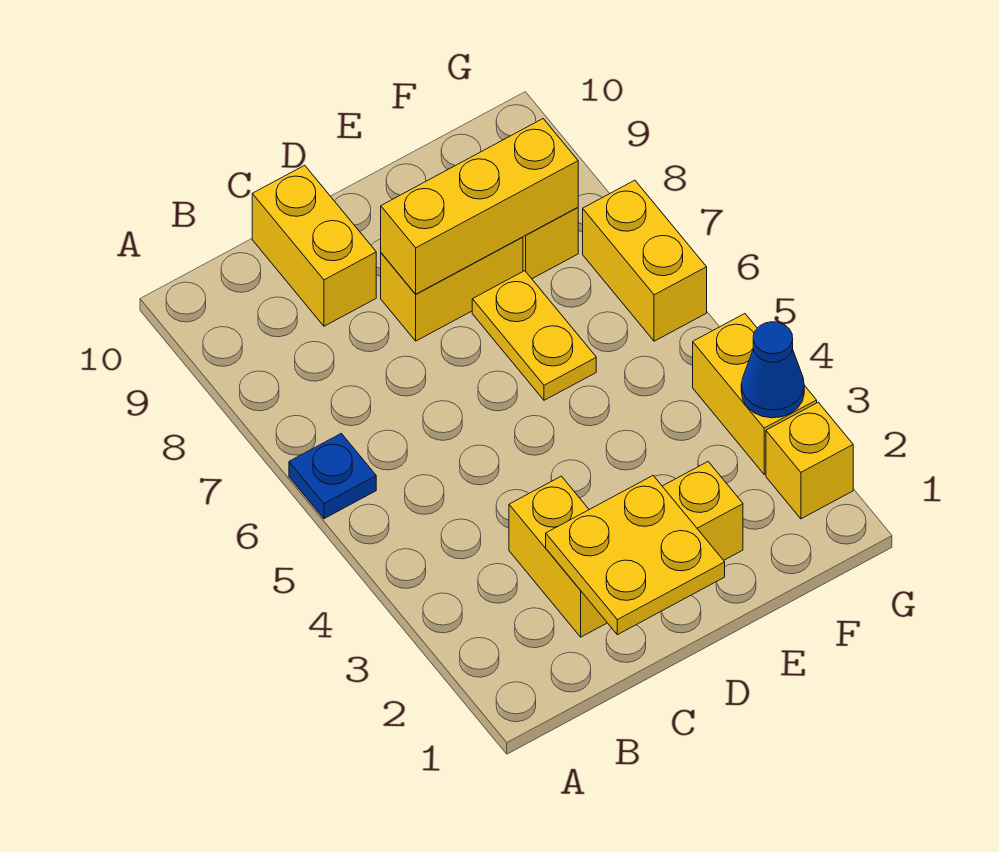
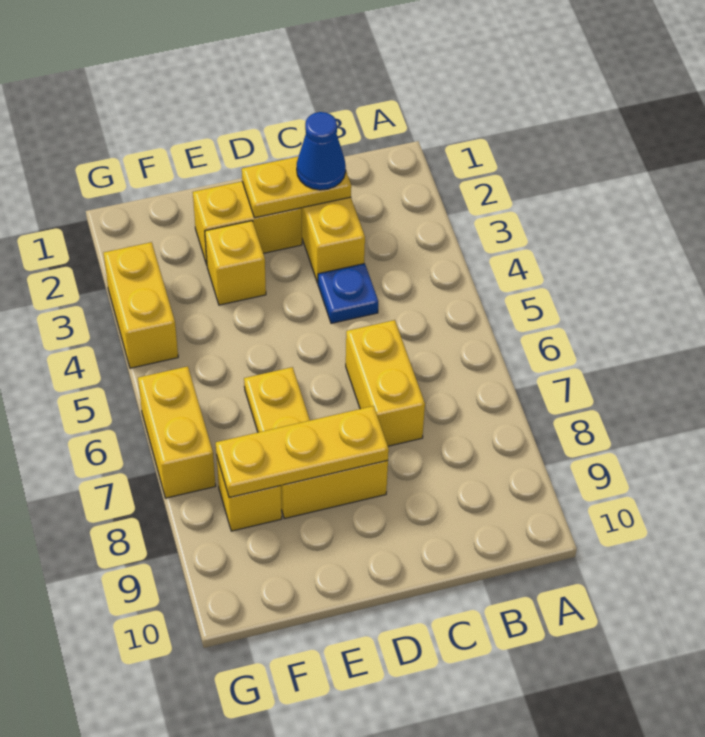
blue 1x1 plate [289,434,376,519] -> blue 1x1 plate moved to [318,264,378,323]
yellow 2x2 plate [546,476,725,635] -> yellow 1x2 plate [242,157,351,218]
yellow 1x2 brick [252,165,376,326] -> yellow 1x2 brick moved to [346,320,425,446]
yellow 1x3 brick [381,119,578,294] -> yellow 1x3 plate [216,406,389,498]
yellow 1x1 brick [766,402,853,519] -> yellow 1x1 brick moved to [205,221,266,305]
blue 1x1 cone [741,322,804,418] -> blue 1x1 cone moved to [297,112,346,190]

